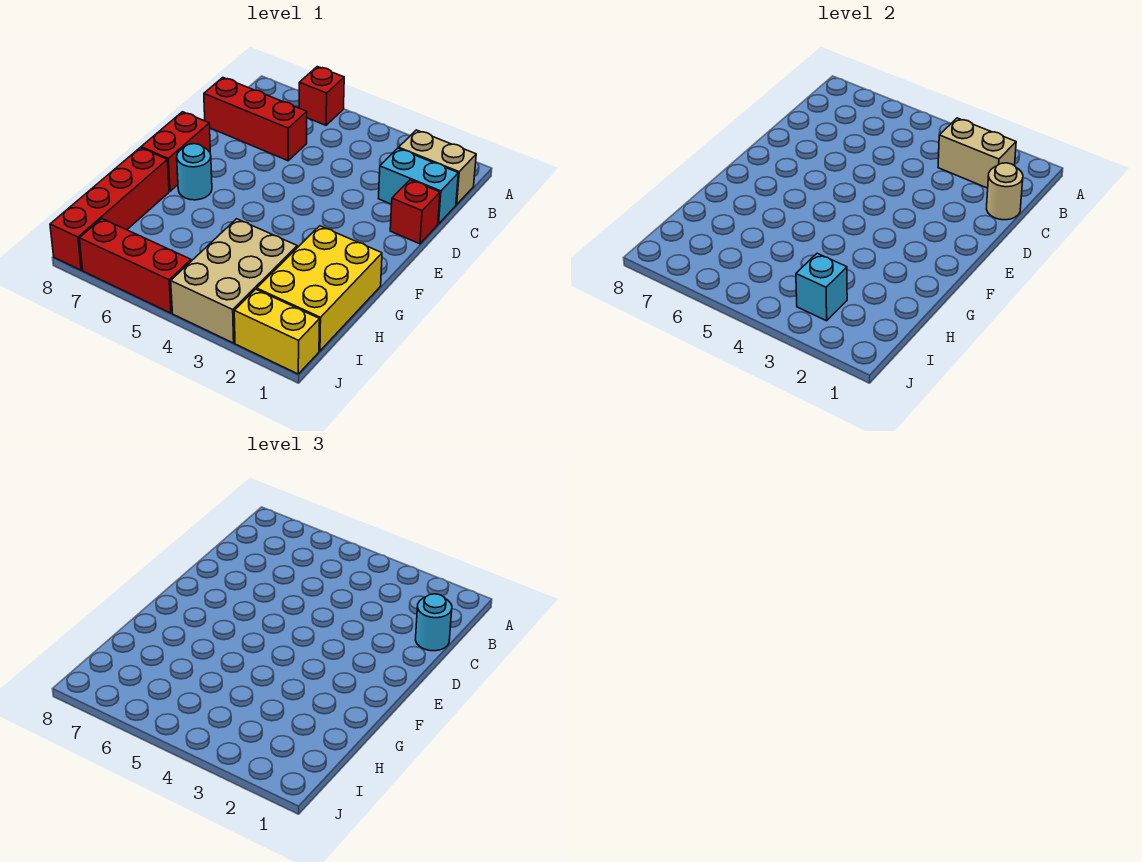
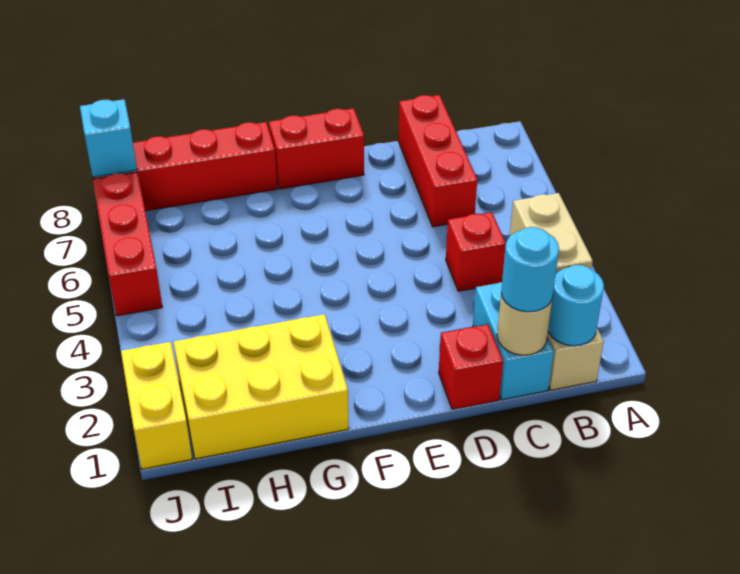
red 1x1 brick [299,67,344,125] -> red 1x1 brick moved to [446,212,506,291]
cyan 1x1 round brick [177,144,212,200] -> cyan 1x1 round brick moved to [548,265,604,346]
tan 2x3 brick [171,219,297,343] -> none
cyan 1x1 brick [796,253,847,321] -> cyan 1x1 brick moved to [80,99,137,177]

